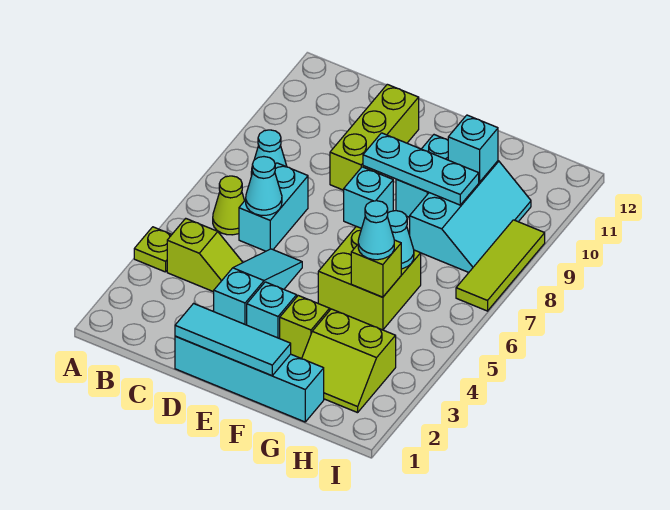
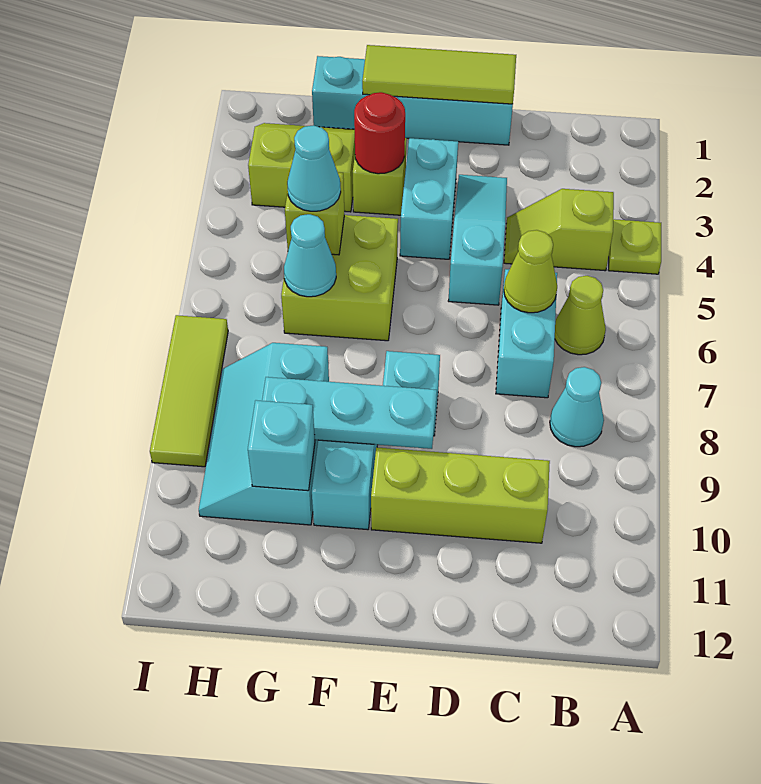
cyan 1x1 cone [246,157,282,215] -> lime 1x1 cone [504,230,557,313]
cyan 1x3 tile [175,304,291,376] -> lime 1x3 tile [362,45,516,104]
cyan 1x3 slope [214,249,302,325] -> cyan 1x3 slope turned to [448,175,507,305]
lime 1x3 brick [330,84,419,190] -> lime 1x3 brick turned to [371,447,550,543]
cyan 1x1 brick [247,282,297,339] -> cyan 1x2 brick [400,138,458,259]
none -> red 1x1 round brick [354,92,405,174]

